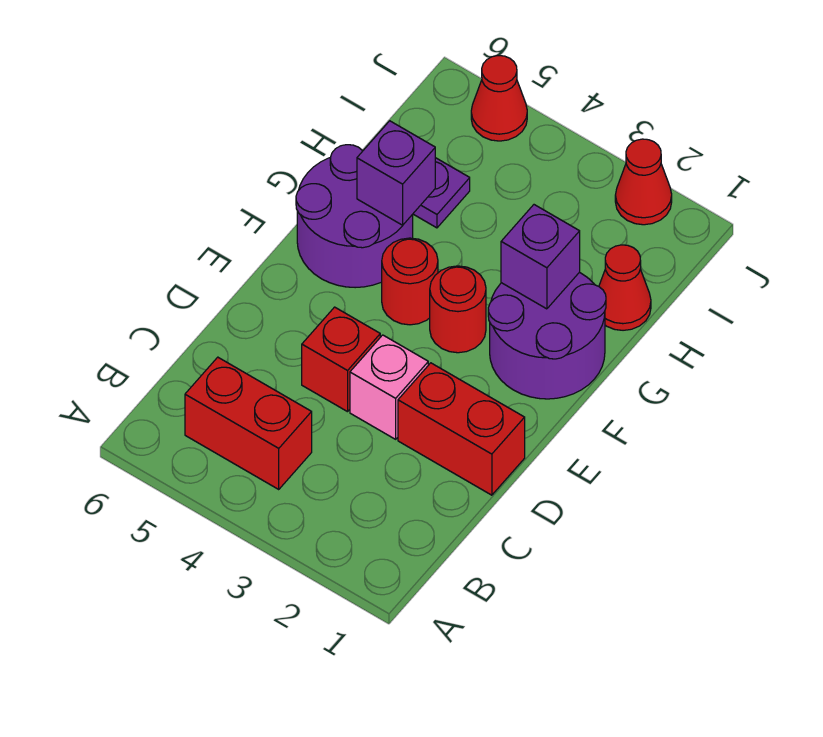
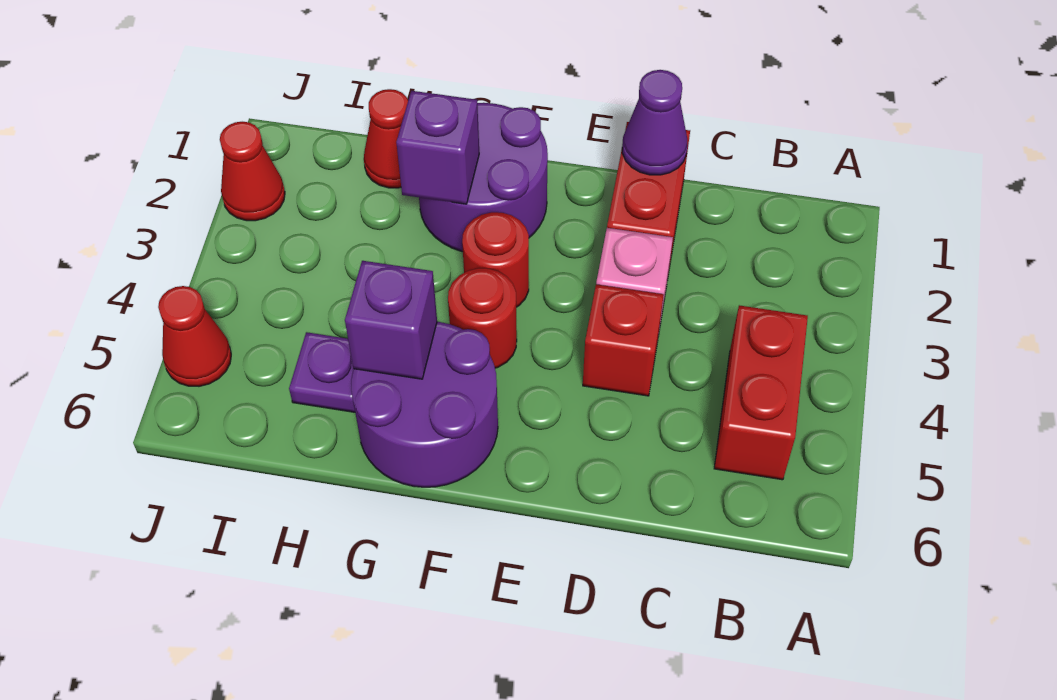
none -> purple 1x1 cone [622,70,688,175]

